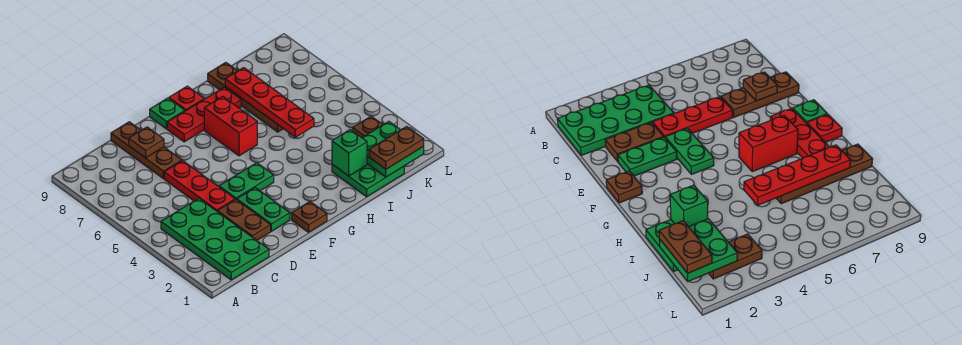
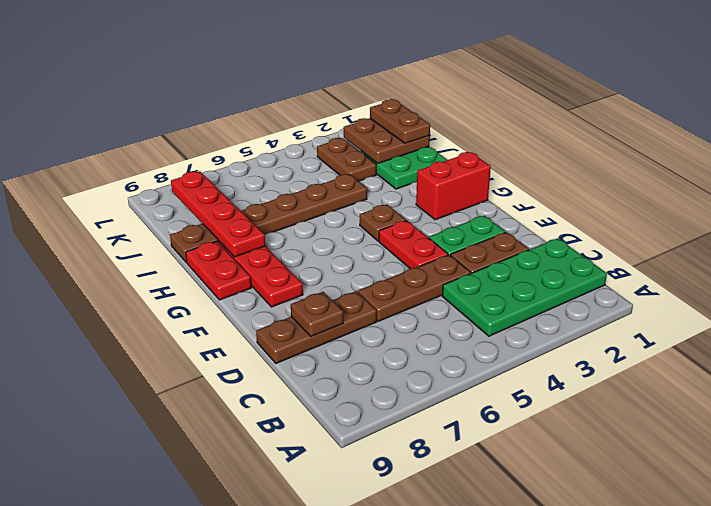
red 1x3 plate [164,161,235,211] -> brown 1x3 plate [358,255,471,321]
green 1x2 plate [219,163,274,200] -> red 1x2 plate [379,221,448,269]
brown 1x1 plate [292,202,327,232] -> brown 1x1 plate moved to [360,205,406,241]
green 1x1 plate [150,98,185,129] -> none
red 1x2 brick [204,96,257,156] -> red 1x2 brick moved to [416,152,491,220]
red 1x1 plate [169,86,204,111] -> red 1x2 plate [186,241,251,300]
green 1x1 brick [332,130,367,176] -> none
red 1x4 plate [225,68,314,137] -> red 1x4 plate turned to [171,171,265,257]
brown 1x4 plate [208,63,283,132] -> brown 1x6 plate [170,174,367,262]
green 2x2 plate [362,121,424,177] -> brown 2x2 plate [344,118,430,163]
brown 1x2 plate [353,116,383,138] -> brown 1x2 plate turned to [317,138,376,181]

